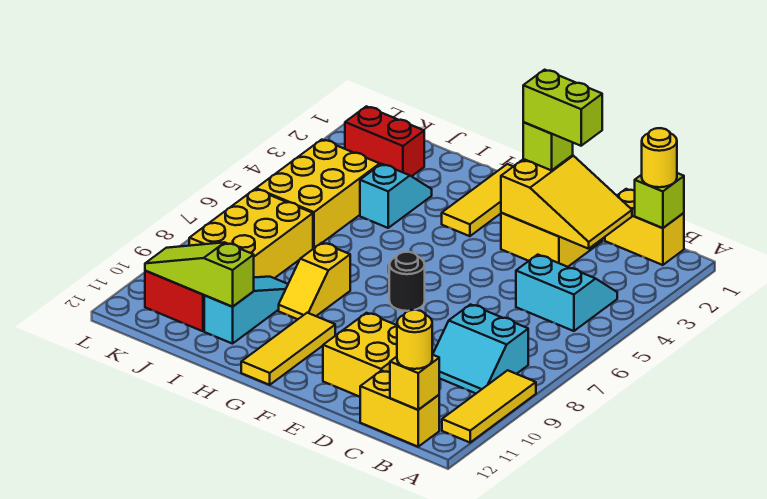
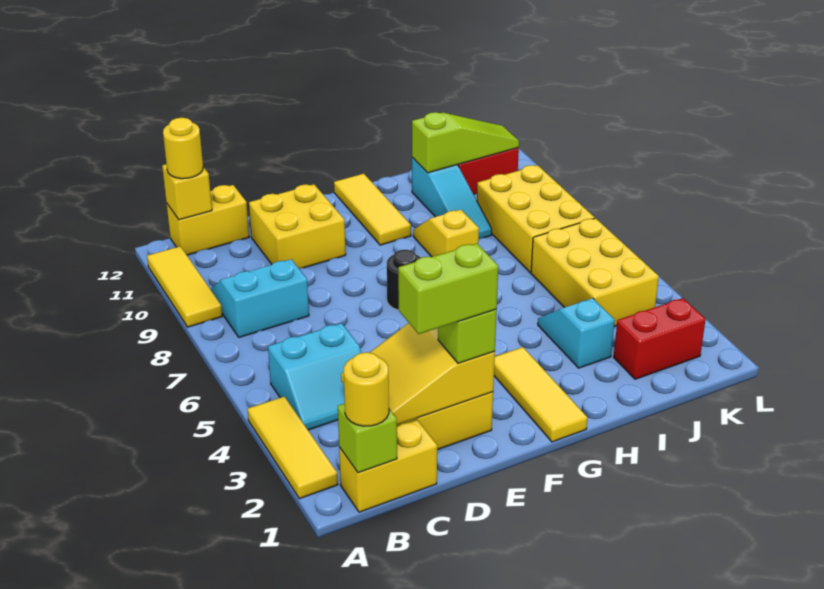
none -> yellow 1x3 tile [248,396,338,499]
cyan 1x2 slope [360,164,432,228] -> cyan 1x2 slope turned to [538,298,615,368]

